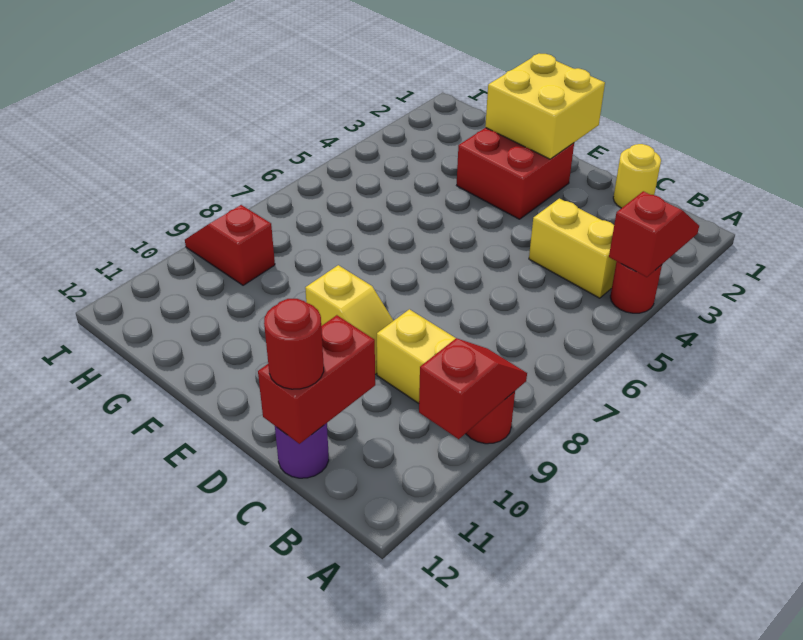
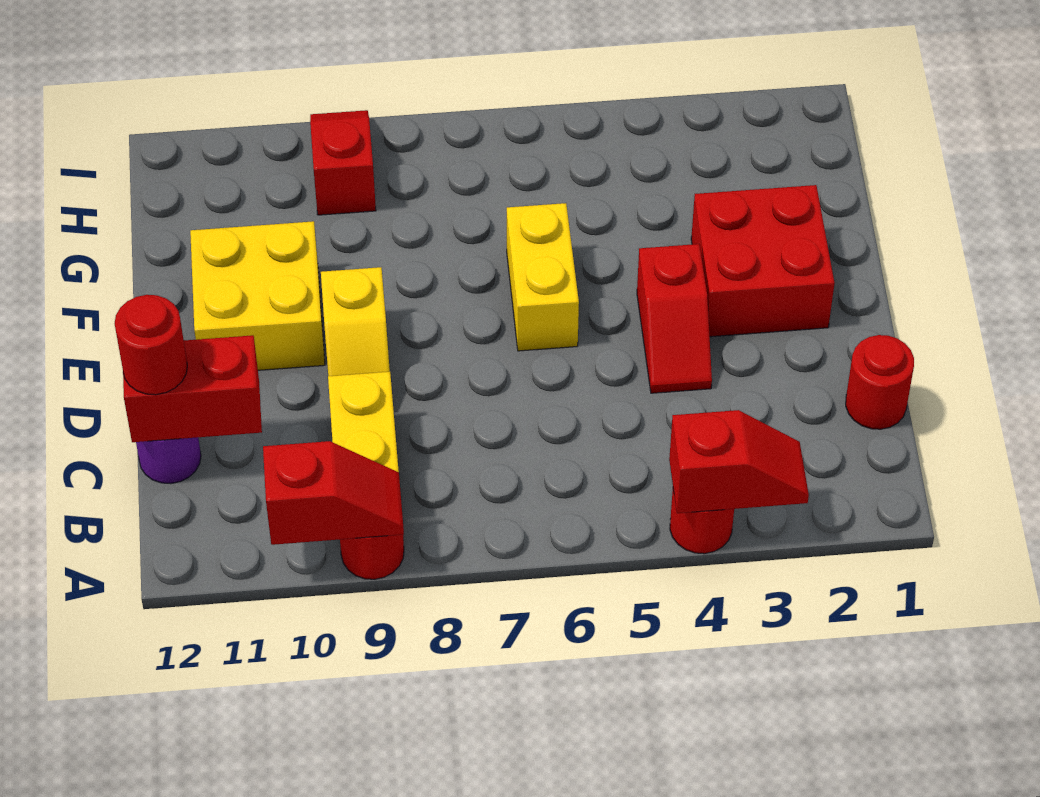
yellow 1x2 brick [529,198,617,298] -> yellow 1x2 brick moved to [507,203,579,351]
yellow 1x1 round brick [613,144,661,208] -> red 1x1 round brick [846,335,914,429]
none -> red 1x2 slope [637,244,712,393]
yellow 2x2 brick [485,54,605,159] -> yellow 2x2 brick moved to [190,221,325,370]

